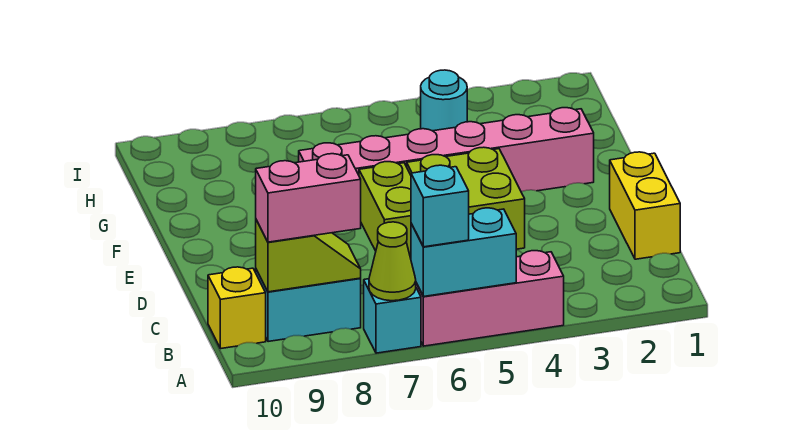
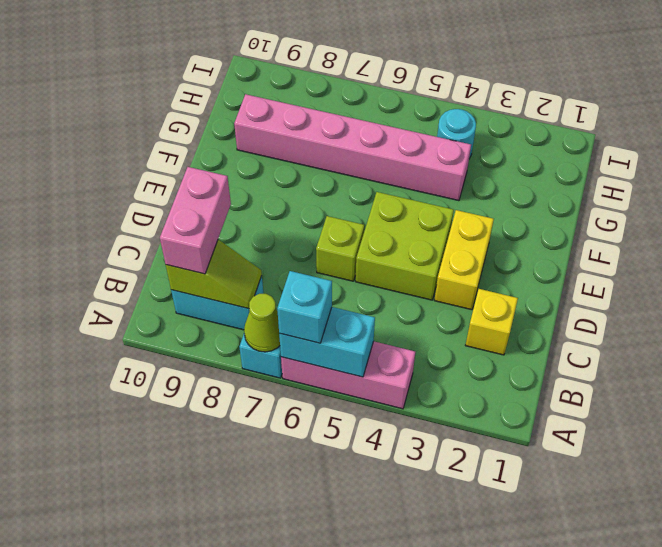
pink 1x2 brick [256,154,361,242] -> pink 1x2 brick turned to [160,167,231,274]
yellow 1x1 brick [208,267,266,349] -> yellow 1x1 brick moved to [465,289,518,355]
yellow 1x2 brick [610,152,680,259] -> yellow 1x2 brick moved to [434,210,494,310]
lime 1x2 brick [359,162,411,258] -> lime 1x1 brick [316,216,364,281]
pink 1x6 brick [299,108,594,192] -> pink 1x6 brick moved to [234,94,471,201]

